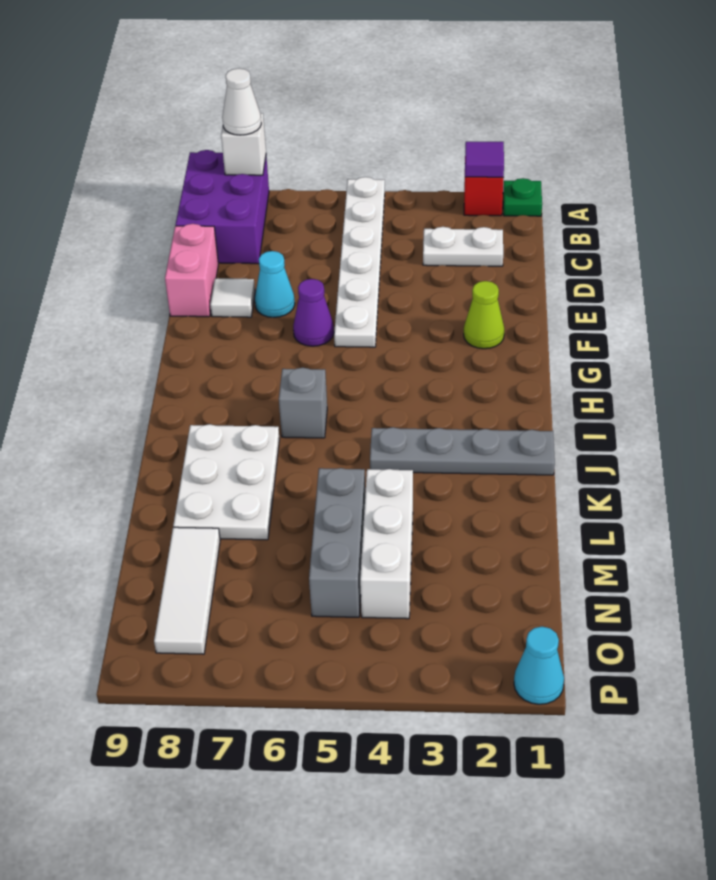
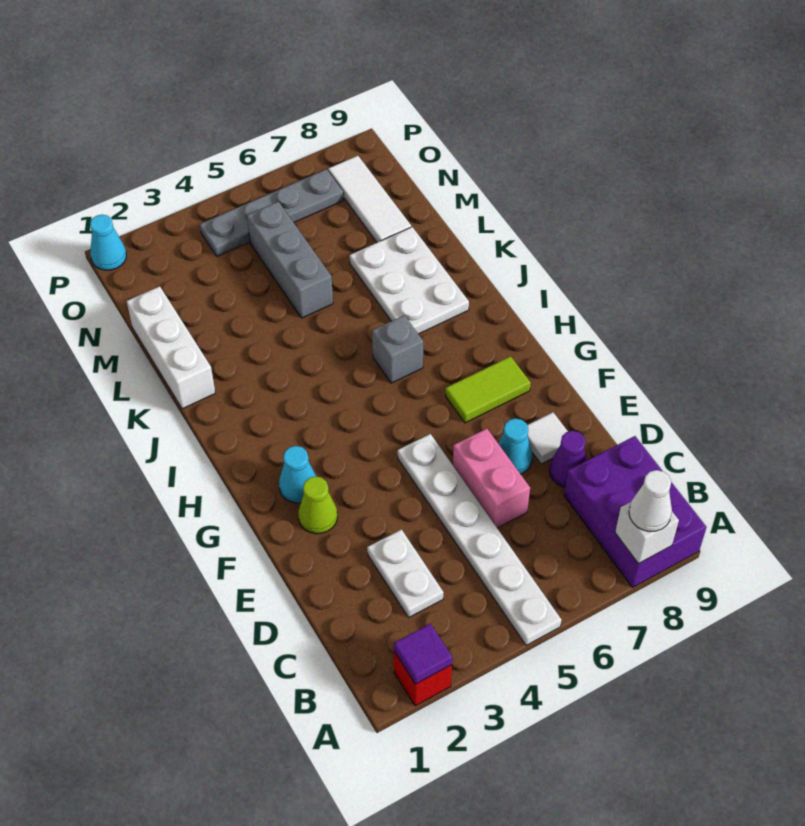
green 1x1 plate [503,178,542,216] -> none
white 1x2 plate [423,227,503,266] -> white 1x2 plate turned to [367,530,444,617]
pink 1x2 brick [165,224,218,317] -> pink 1x2 brick moved to [453,429,530,528]
purple 1x1 cone [293,279,334,346] -> purple 1x1 cone moved to [549,431,587,487]
none -> cyan 1x1 cone [279,446,316,503]
none -> lime 1x2 tile [445,356,531,423]
grey 1x4 plate [370,427,555,475] -> grey 1x4 plate moved to [200,169,344,256]
white 1x3 brick [360,469,413,619] -> white 1x3 brick moved to [127,286,215,409]

